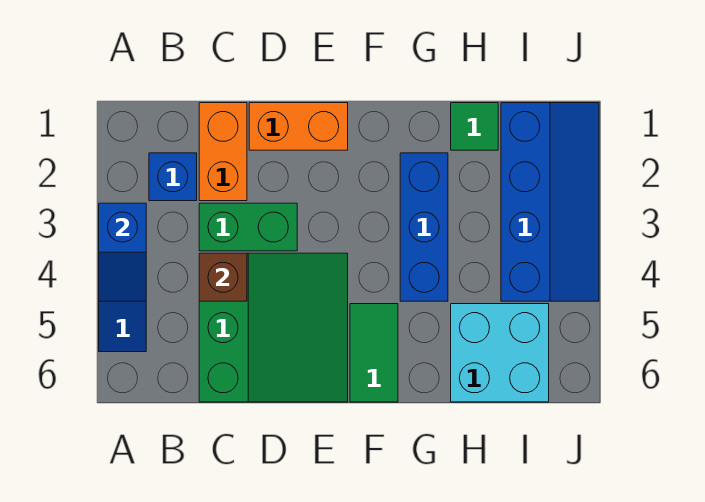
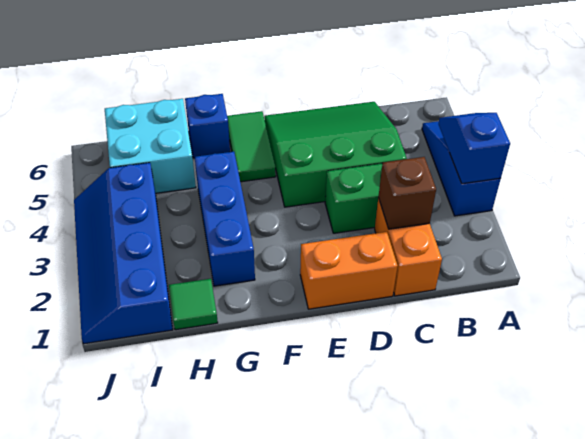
blue 1x1 brick [149,153,197,201] -> blue 1x1 brick moved to [185,94,230,158]
green 3x3 slope [199,253,348,402] -> green 3x3 slope turned to [264,102,407,207]
brown 1x1 brick [199,253,247,301] -> brown 1x1 brick moved to [378,157,436,229]

